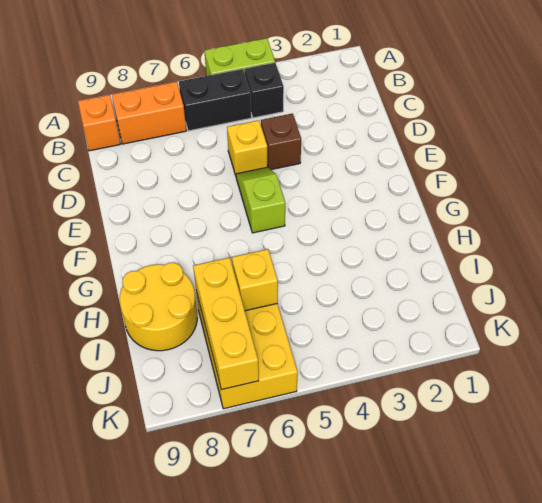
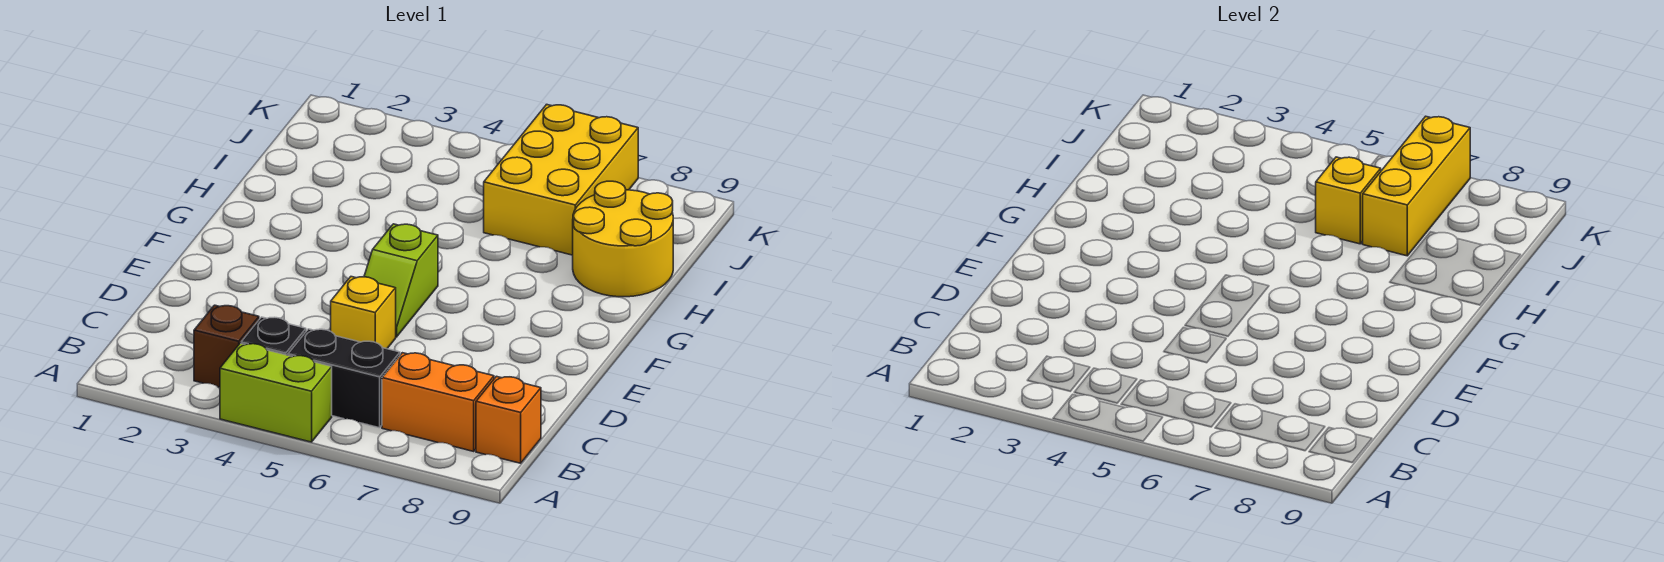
brown 1x1 brick [261,113,301,170] -> brown 1x1 brick moved to [194,305,259,387]

